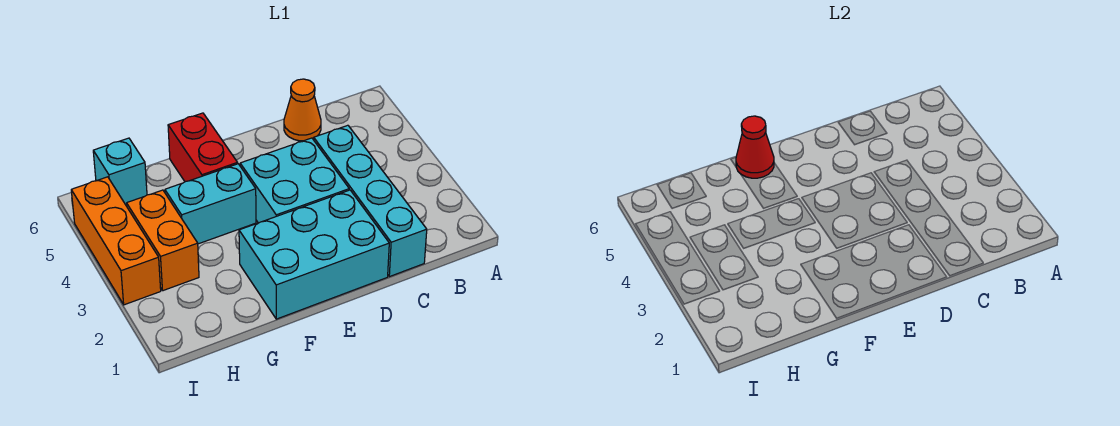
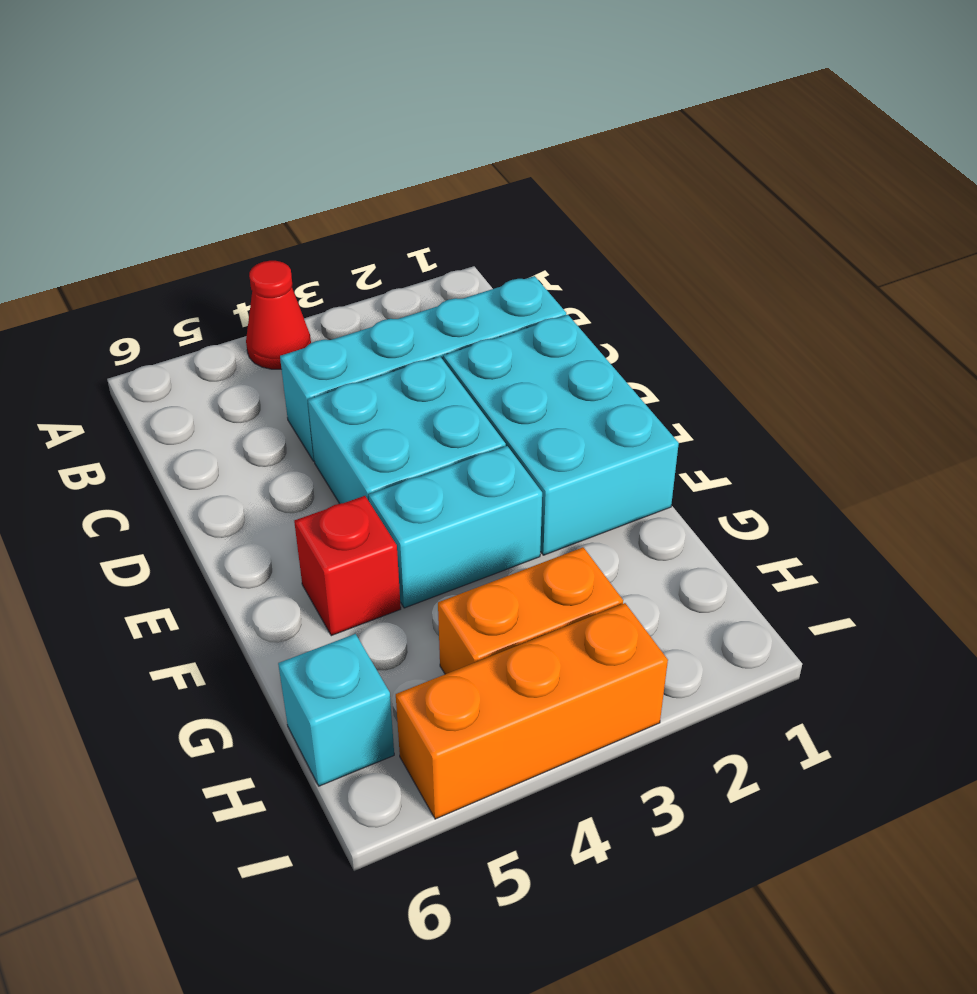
orange 1x1 cone [284,79,321,141] -> none
cyan 1x2 brick [165,164,256,244] -> cyan 1x2 brick turned to [369,446,542,608]
red 1x2 brick [168,113,238,182] -> red 1x1 brick [294,496,401,636]
red 1x1 cone [736,116,774,178] -> red 1x1 cone moved to [246,261,311,369]

